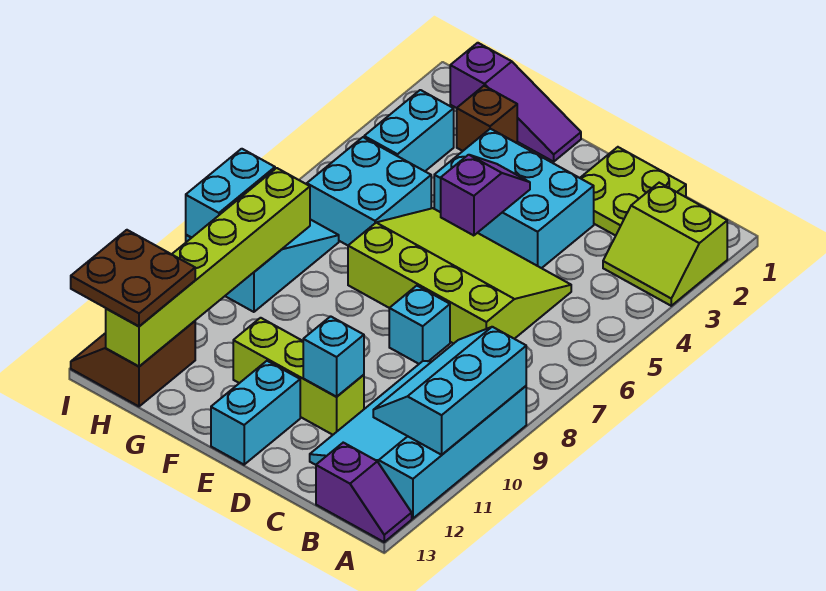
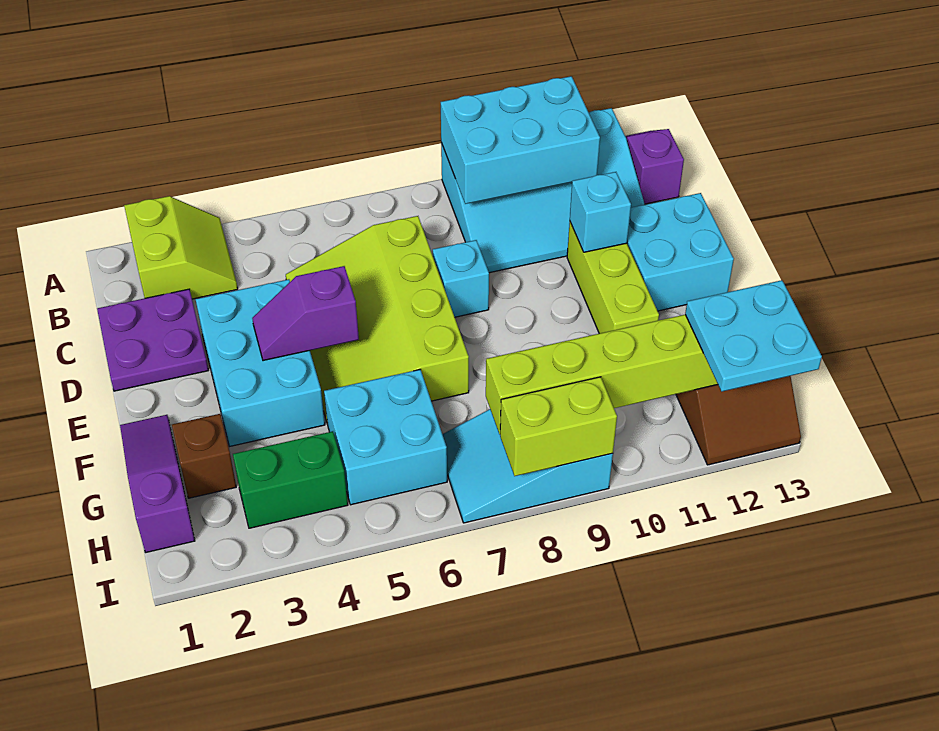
cyan 2x3 slope [373,327,526,455] -> cyan 2x3 brick [441,76,600,204]
lime 2x2 plate [580,147,686,236] -> purple 2x2 plate [97,289,208,391]
cyan 1x2 brick [211,361,300,465] -> cyan 2x2 brick [627,193,734,311]
cyan 1x2 brick [364,90,454,171] -> green 1x2 brick [233,431,348,528]
brown 2x2 plate [71,230,195,326] -> cyan 2x2 plate [685,280,822,391]
cyan 1x2 brick [186,149,275,238] -> lime 1x2 brick [500,377,617,476]

